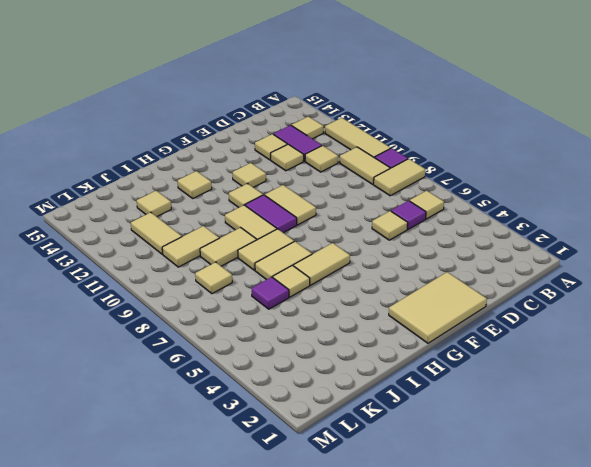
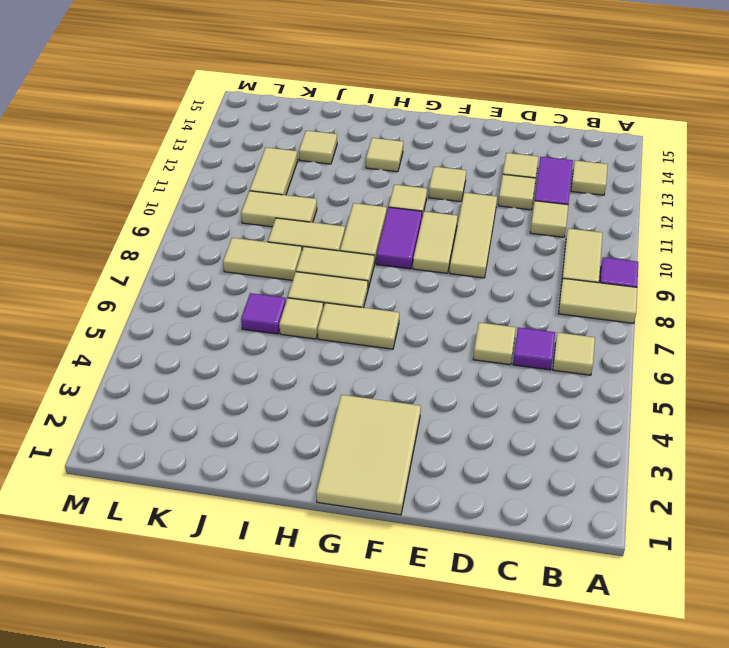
tan 1x3 tile [325,118,391,158] -> tan 1x3 tile moved to [450,193,497,278]
tan 2x3 tile [389,272,487,343] -> tan 2x3 tile turned to [316,395,421,515]
tan 1x1 tile [195,262,232,294] -> tan 1x2 tile [223,238,302,280]

